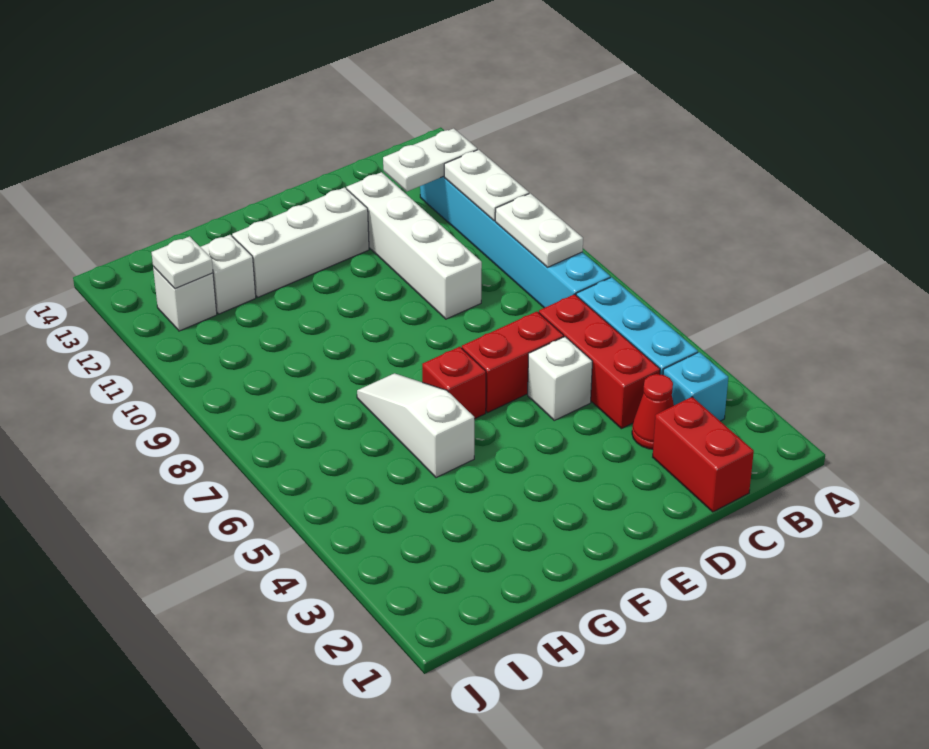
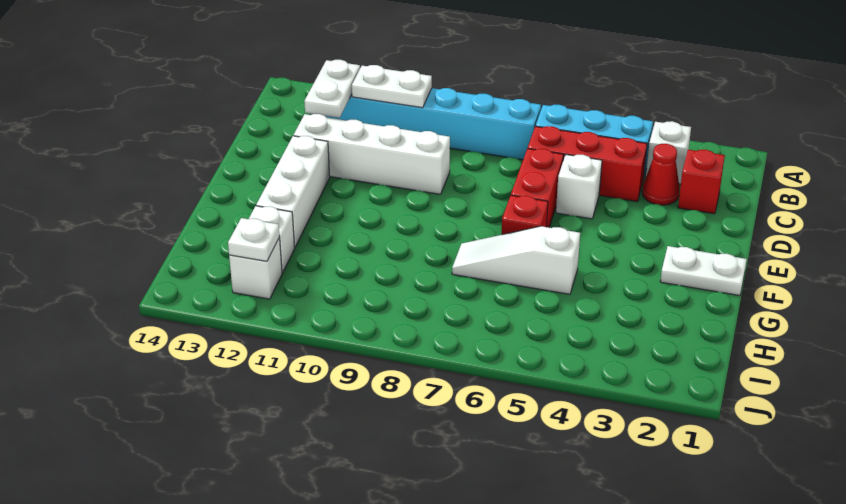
cyan 1x1 brick [663,352,728,421] -> white 1x1 brick [646,121,691,184]
white 1x2 plate [495,193,583,267] -> white 1x2 plate moved to [660,246,747,296]
red 1x2 brick [653,397,754,512] -> red 1x1 brick [678,150,725,214]

